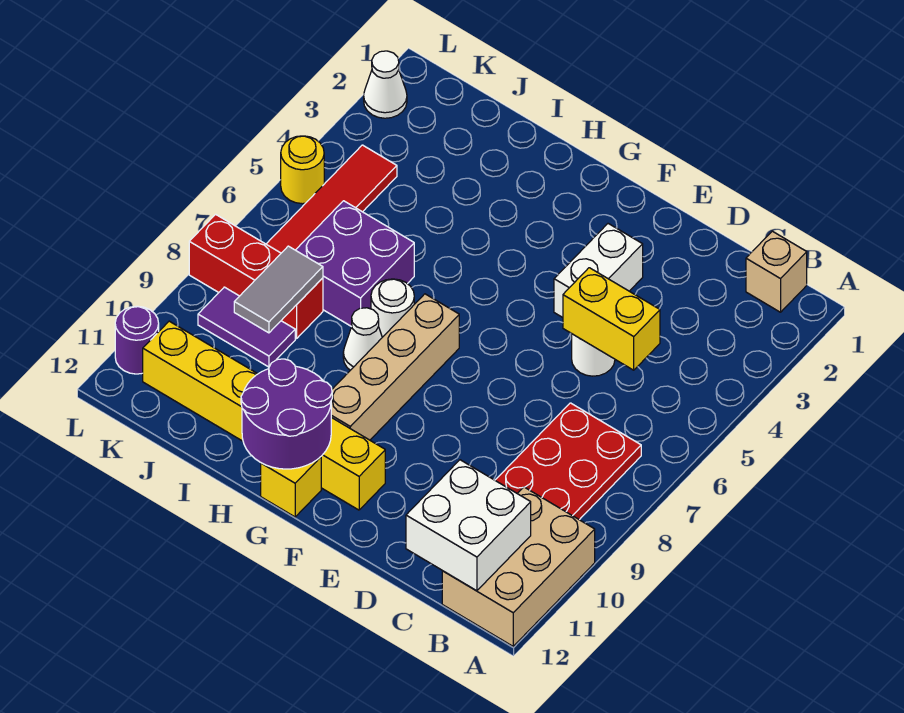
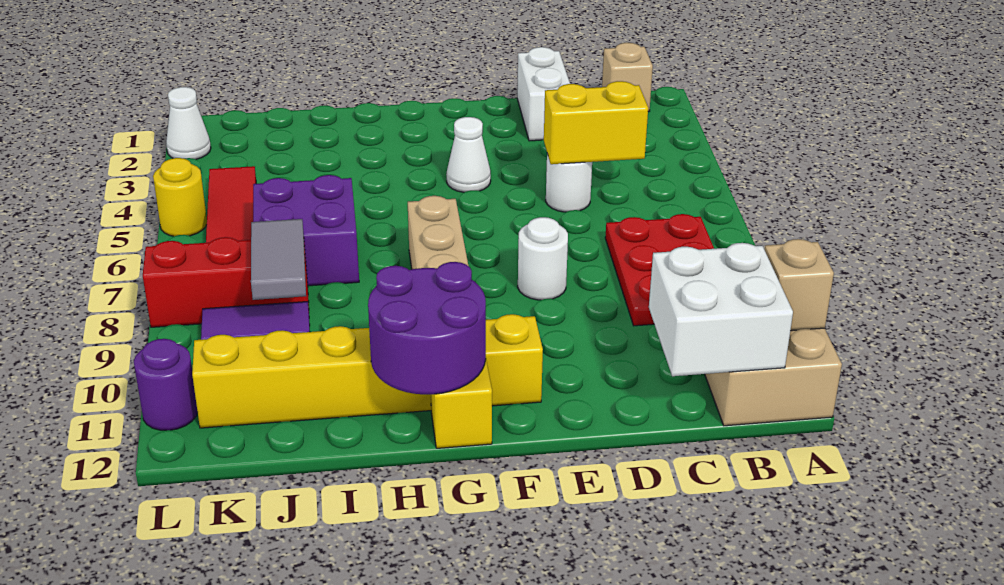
none -> tan 1x1 brick [764,239,834,331]
white 1x2 brick [554,224,643,317] -> white 1x2 brick moved to [517,47,570,141]
white 1x1 round brick [371,279,414,337] -> white 1x1 round brick moved to [518,217,568,300]
white 1x1 cone [343,308,382,370] -> white 1x1 cone moved to [446,117,491,192]

